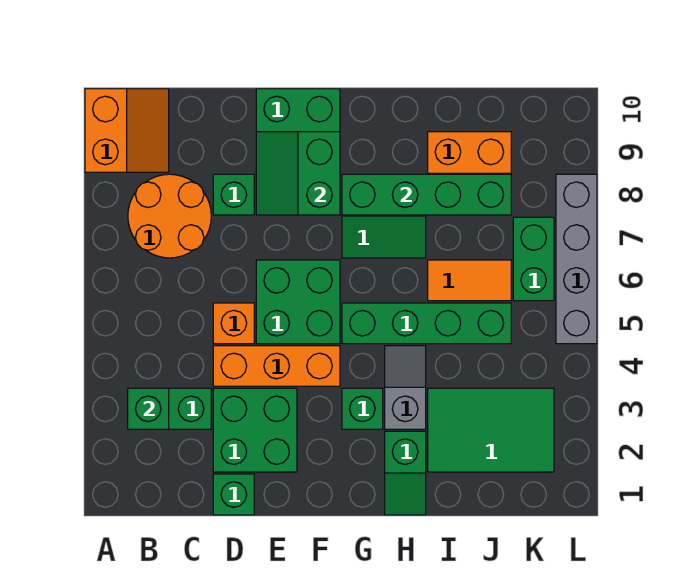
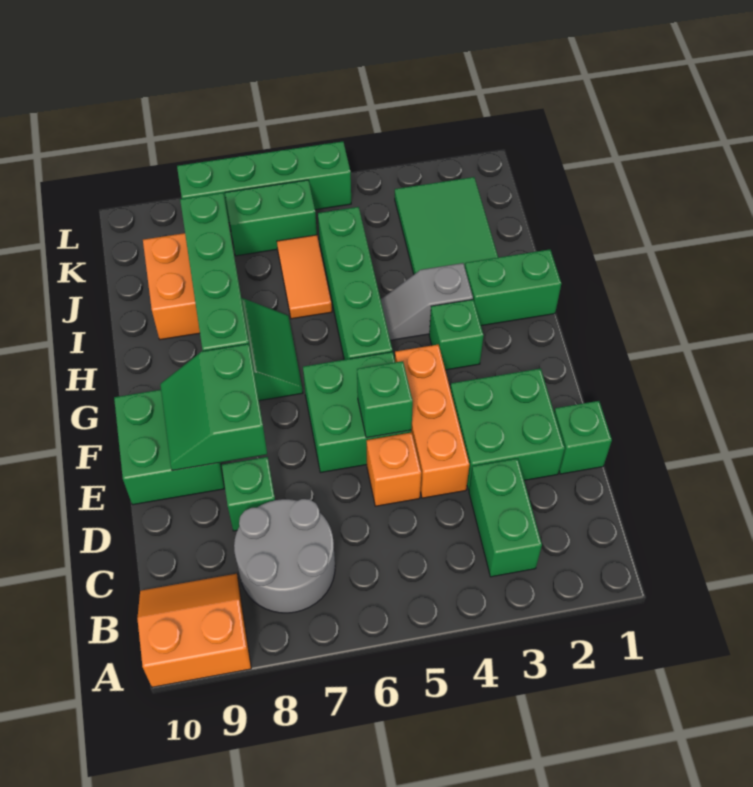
green 1x1 brick [128,388,169,429] -> green 1x1 brick moved to [357,361,413,438]
orange 2x2 round brick [128,174,211,258] -> grey 2x2 round brick [234,499,335,613]
green 2x2 slope [256,132,340,215] -> green 2x2 slope turned to [160,344,267,471]
green 1x2 slope [385,431,426,515] -> green 1x2 brick [465,250,561,326]
grey 1x4 brick [556,174,597,344] -> green 1x4 brick [177,141,351,223]

